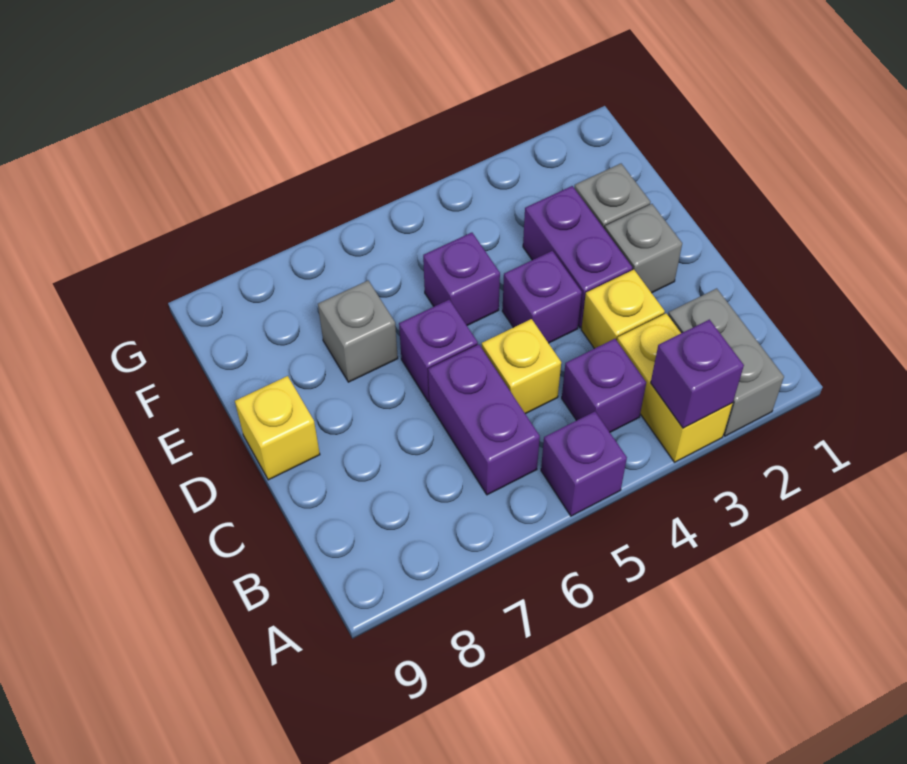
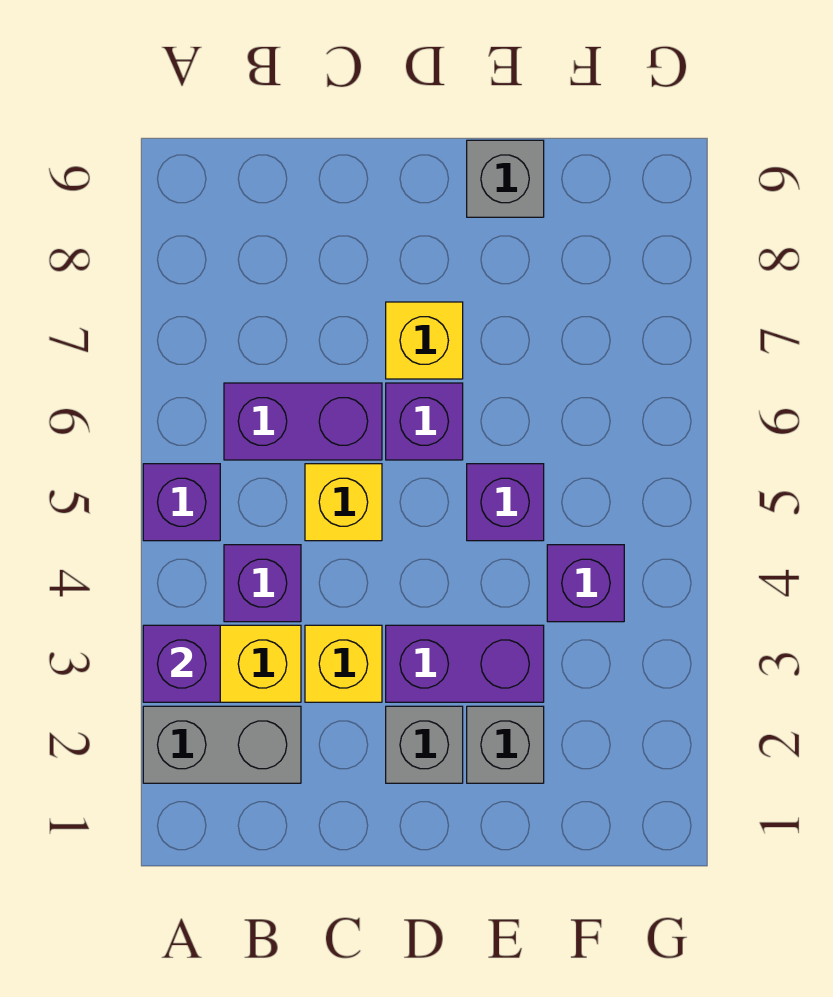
purple 1x1 brick [503,251,582,343] -> purple 1x1 brick moved to [547,545,624,622]
yellow 1x1 brick [235,376,320,480] -> yellow 1x1 brick moved to [386,302,463,379]
grey 1x1 brick [318,281,398,382] -> grey 1x1 brick moved to [467,140,544,217]

